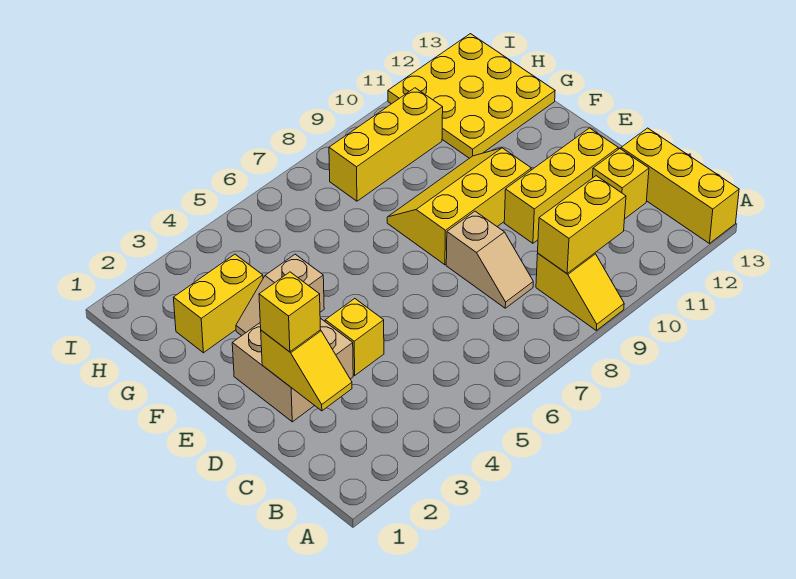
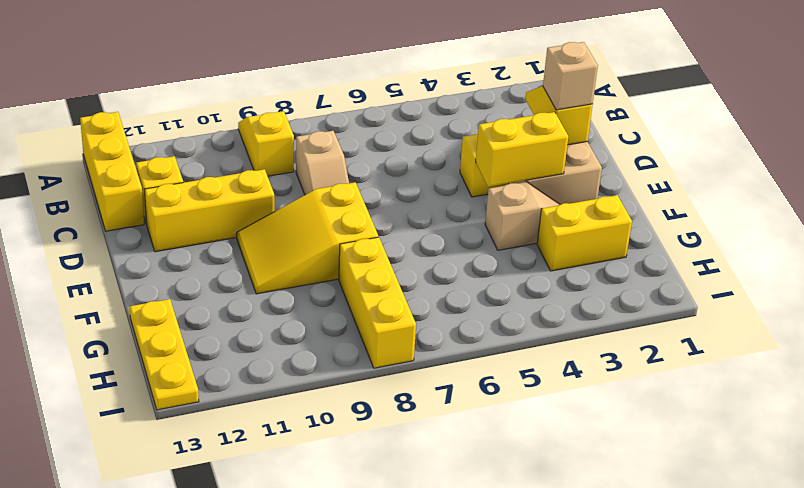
yellow 1x2 brick [538,176,626,274] -> yellow 1x2 brick moved to [476,112,568,187]
tan 1x2 slope [446,211,533,308] -> tan 1x2 slope turned to [296,131,349,195]
yellow 1x1 brick [259,272,320,352] -> tan 1x1 brick [543,42,598,110]
yellow 2x3 slope [387,148,531,265] -> yellow 2x3 slope turned to [237,182,378,294]
yellow 3x3 plate [388,34,555,158] -> yellow 1x3 plate [130,299,199,410]
yellow 1x3 brick [329,88,443,201] -> yellow 1x3 brick turned to [339,237,416,368]

